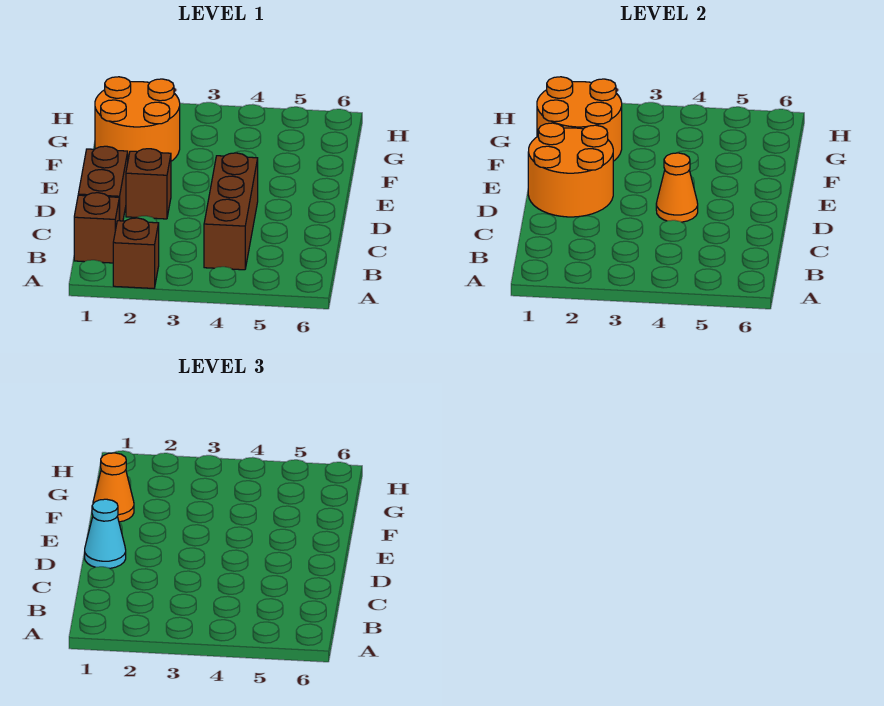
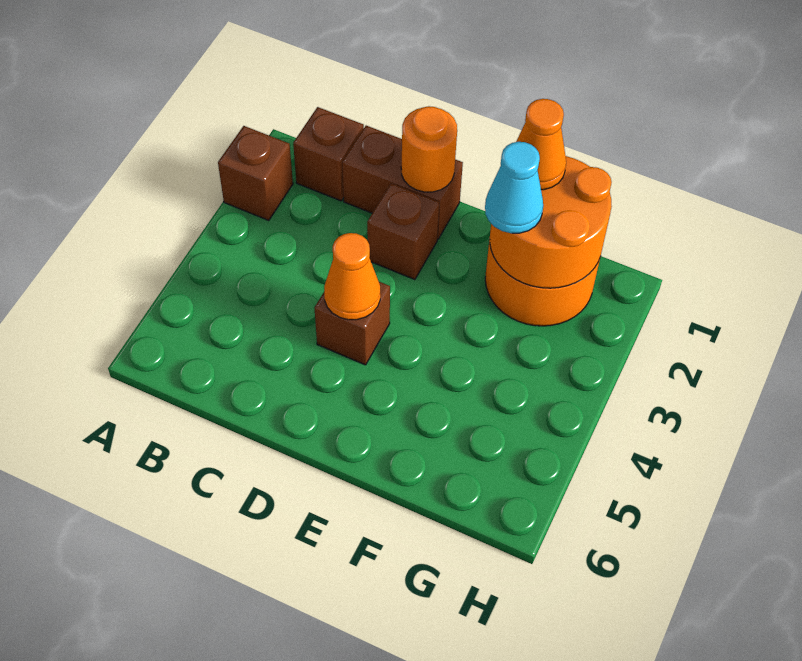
brown 1x3 brick [204,153,258,270] -> brown 1x1 brick [315,282,390,365]
orange 2x2 round brick [528,123,613,217] -> orange 1x1 round brick [401,106,457,192]
cyan 1x1 cone [85,499,126,568] -> cyan 1x1 cone moved to [485,142,543,233]

